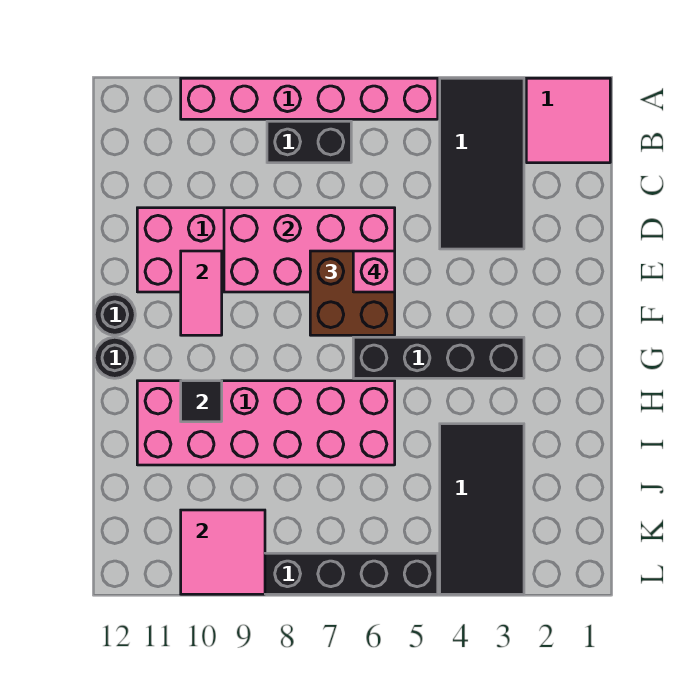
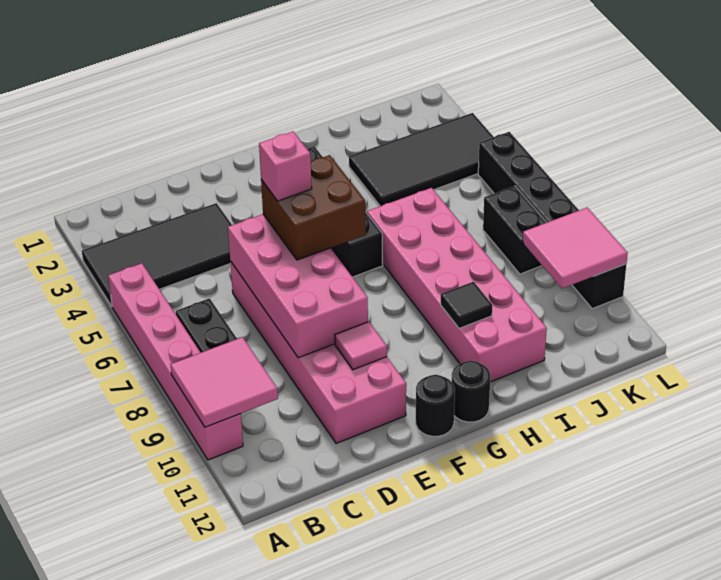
pink 2x2 tile [526,78,610,163] -> pink 2x2 tile moved to [171,337,278,427]
pink 1x2 tile [181,251,222,335] -> pink 1x1 tile [335,322,387,370]
none -> black 1x2 brick [483,186,547,274]

